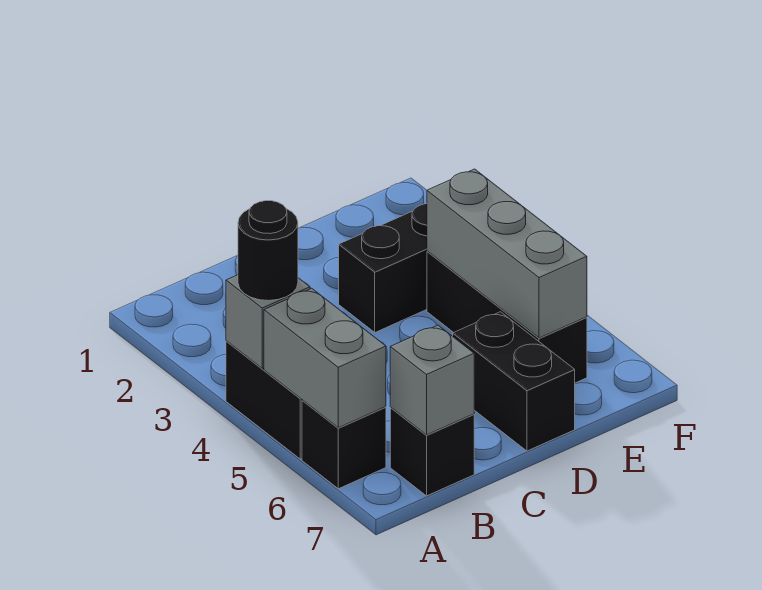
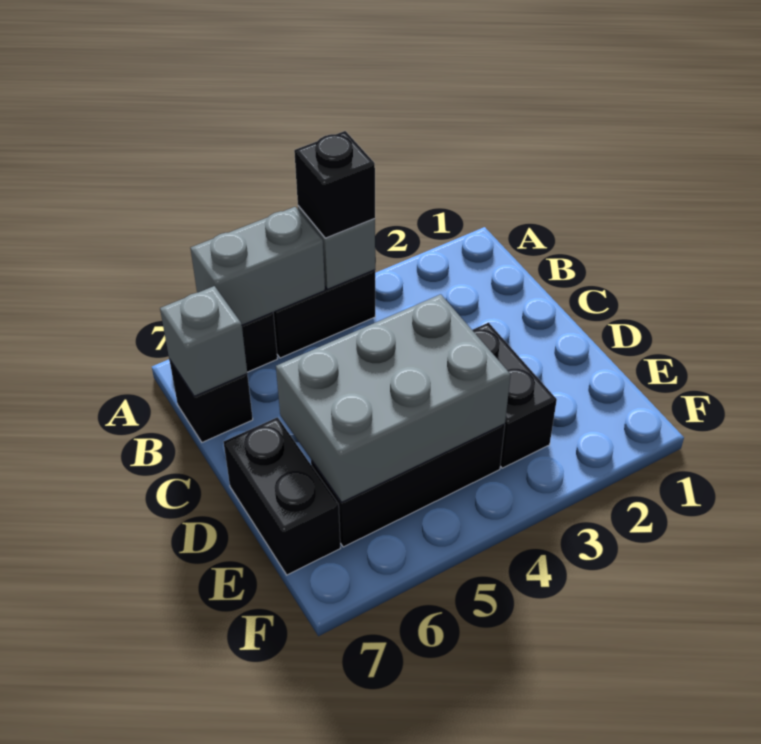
black 1x1 round brick [238,201,298,301] -> black 1x1 brick [294,131,375,238]
black 1x2 brick [453,312,575,451] -> black 1x2 brick turned to [223,417,341,575]
grey 1x3 brick [427,169,587,338] -> grey 2x3 brick [276,294,511,502]

